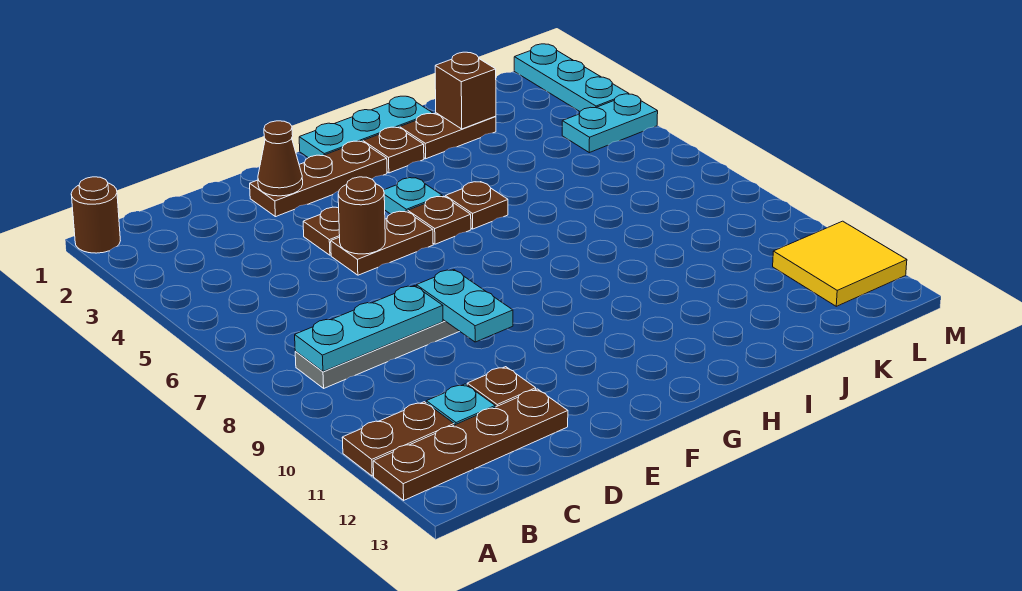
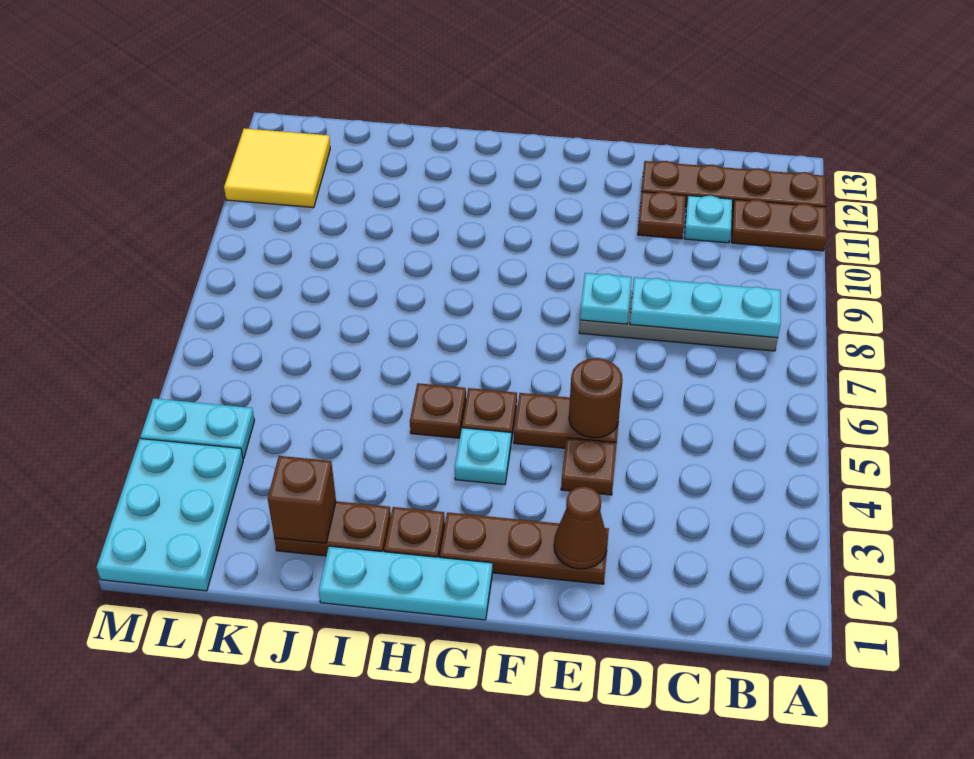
brown 1x1 round brick [71,177,120,253] -> none
cyan 1x2 plate [416,269,513,342] -> cyan 1x1 plate [580,273,632,324]
cyan 1x3 plate [514,44,629,111] -> cyan 2x3 plate [96,439,243,591]

